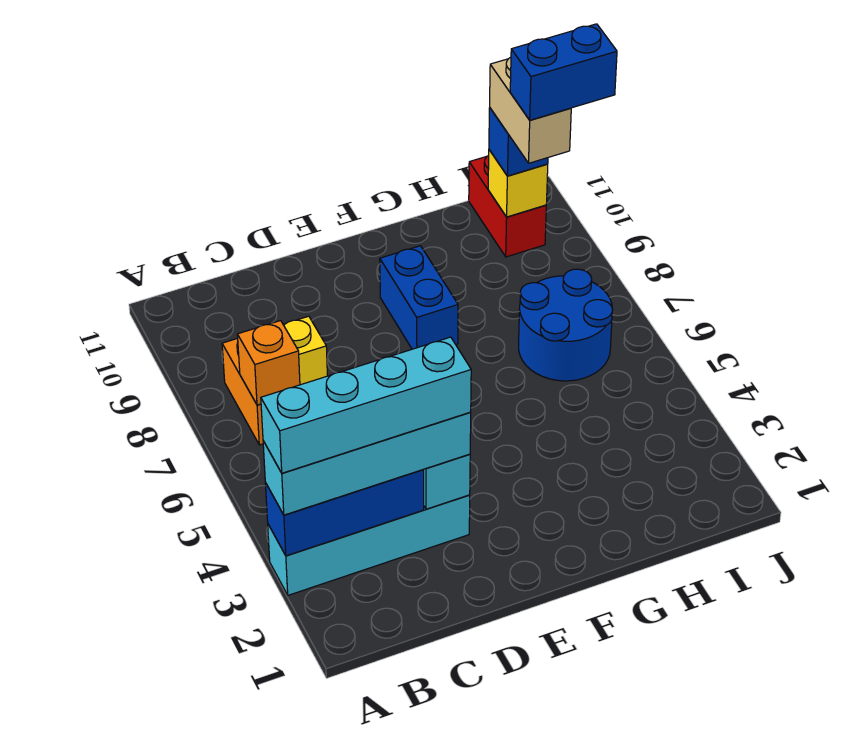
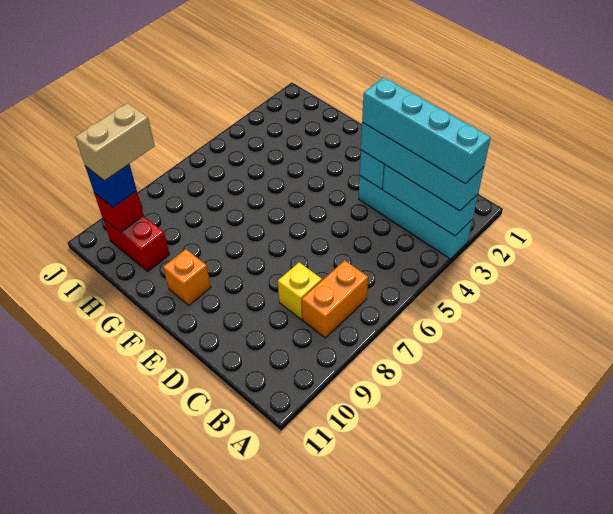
blue 1x3 brick [265,469,424,556] -> cyan 1x3 brick [383,165,478,236]
orange 1x1 brick [237,321,300,405] -> orange 1x1 brick moved to [163,249,211,305]
blue 1x2 brick [380,246,458,349] -> none
blue 2x2 round brick [519,269,612,381] -> none
blue 1x2 brick [510,24,617,120] -> none
red 1x2 brick [469,155,546,257] -> red 1x2 brick turned to [103,216,170,271]
yellow 1x1 brick [488,150,548,217] -> red 1x1 brick [94,191,144,232]

